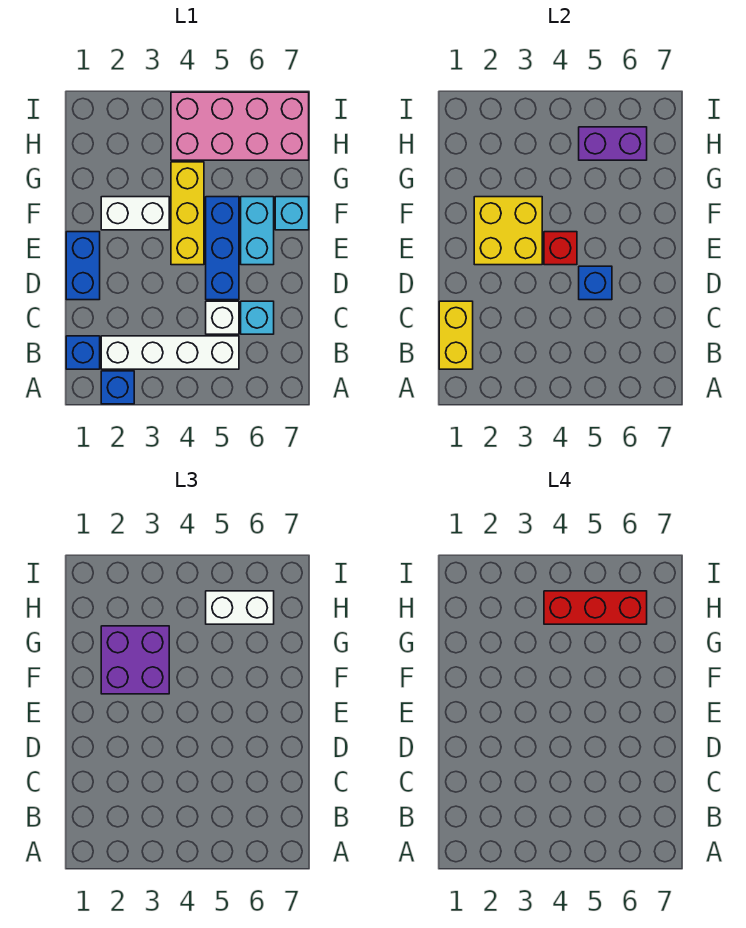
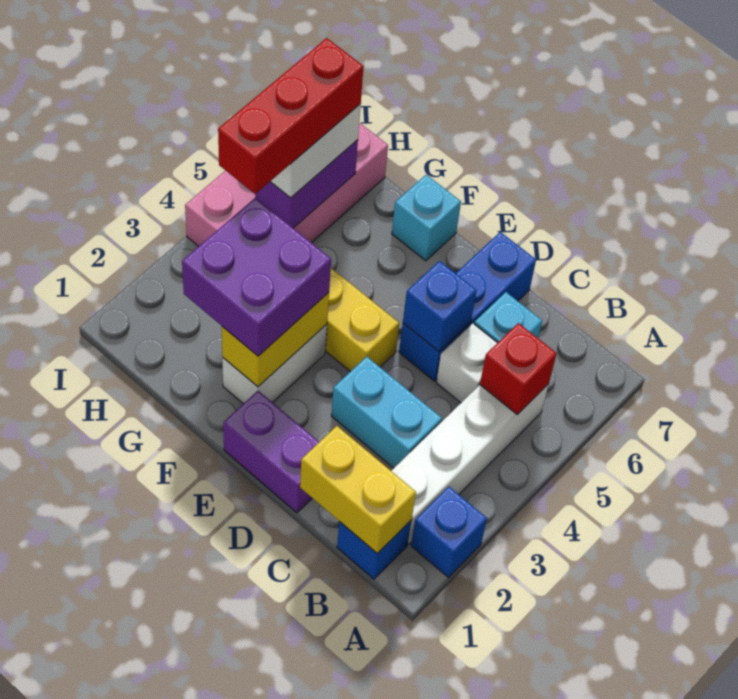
blue 1x2 brick [66,232,100,300] -> purple 1x2 brick [223,391,319,513]
blue 1x3 brick [206,197,239,300] -> blue 1x3 brick turned to [399,232,536,381]
yellow 2x2 brick [474,197,542,265] -> yellow 1x2 brick [222,293,329,387]
red 1x1 brick [544,232,577,265] -> red 1x1 brick moved to [480,323,557,415]
cyan 1x2 brick [241,197,274,265] -> cyan 1x2 brick moved to [331,357,442,468]

